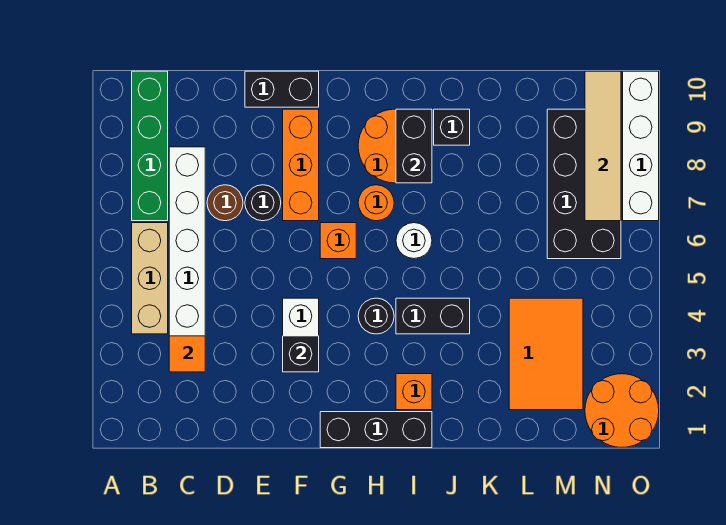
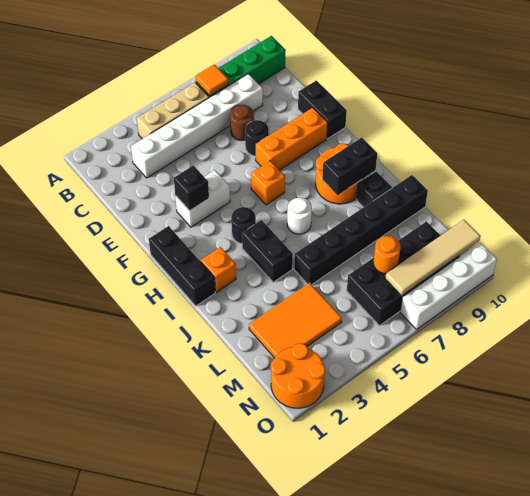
orange 1x1 tile [169,336,205,372] -> orange 1x1 tile moved to [196,65,228,96]
orange 1x1 round brick [358,185,394,221] -> orange 1x1 round brick moved to [373,236,401,274]
none -> black 1x6 brick [294,175,428,285]

